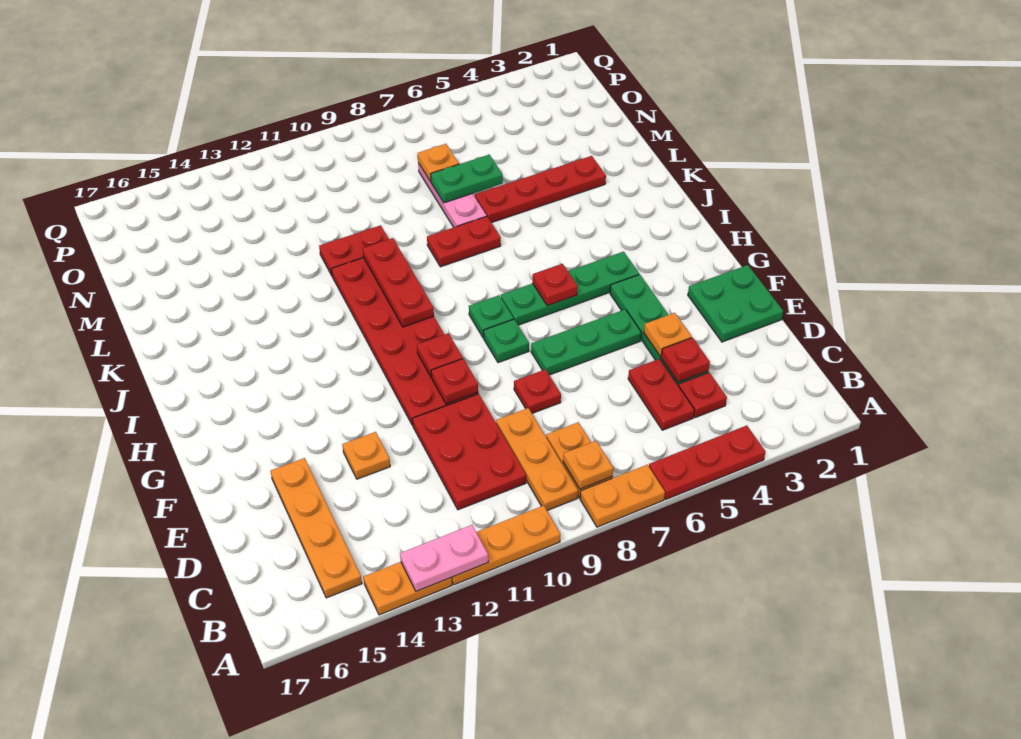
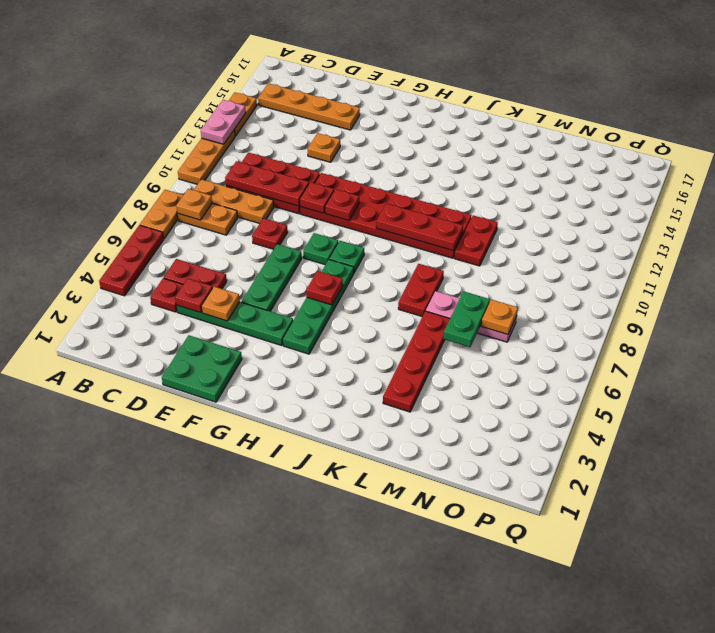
none -> red 1x3 plate [225,161,309,206]

